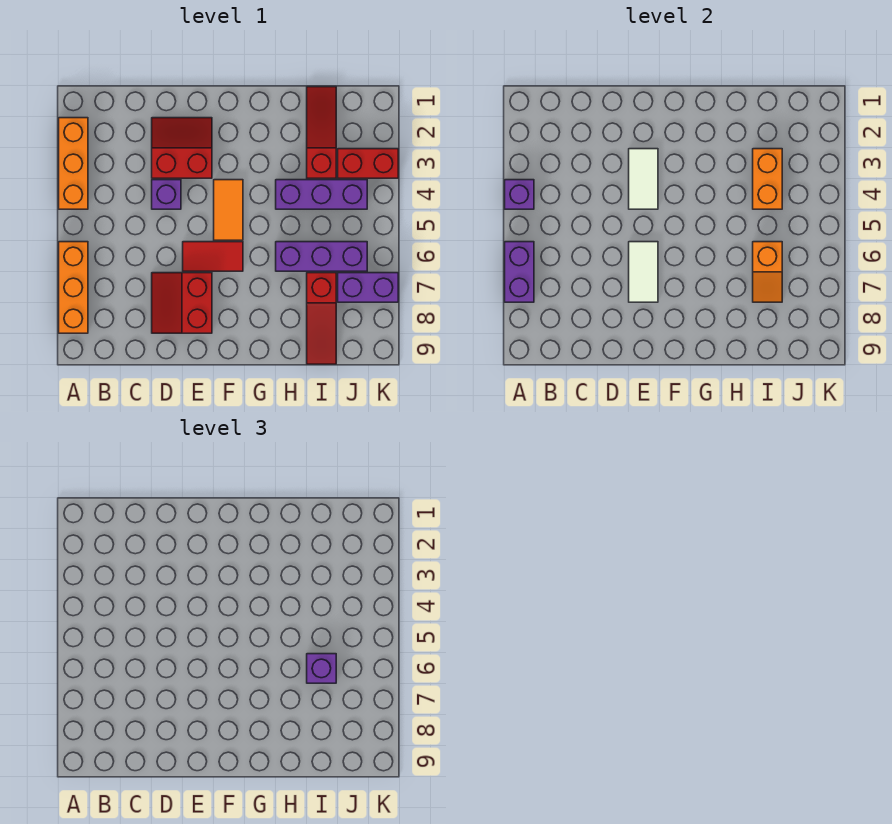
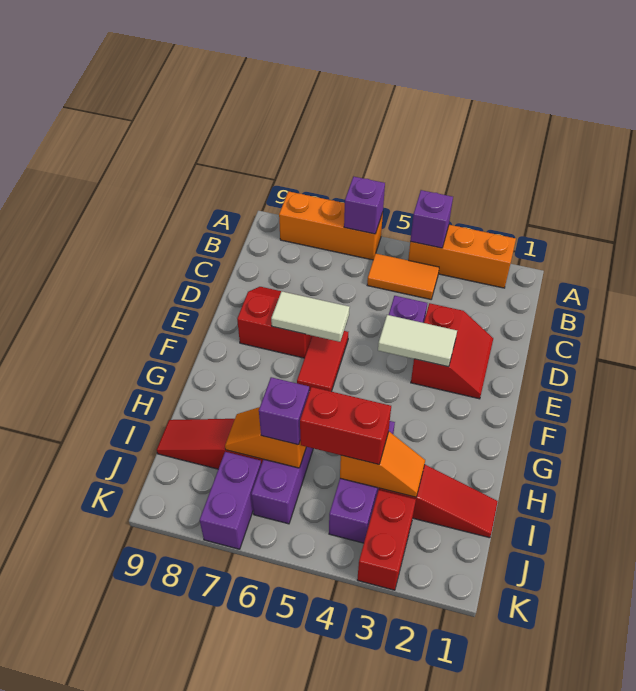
purple 1x2 brick [505,242,534,302] -> purple 1x1 brick [344,177,385,234]
orange 1x2 tile [214,180,243,240] -> orange 1x2 tile moved to [367,254,439,299]
orange 1x2 brick [753,149,782,209] -> orange 1x2 slope [340,431,425,497]
none -> red 1x2 brick [300,387,391,464]

